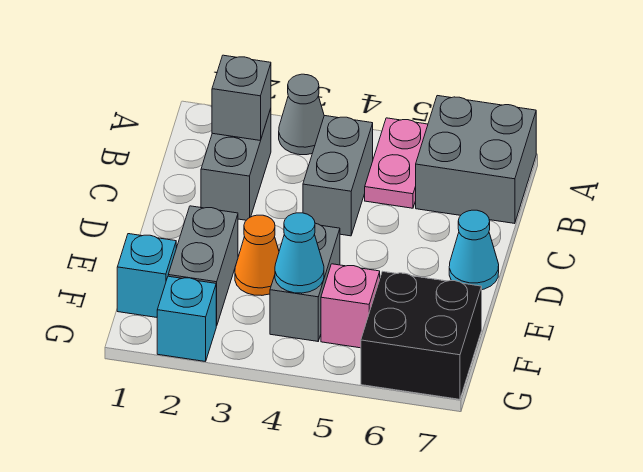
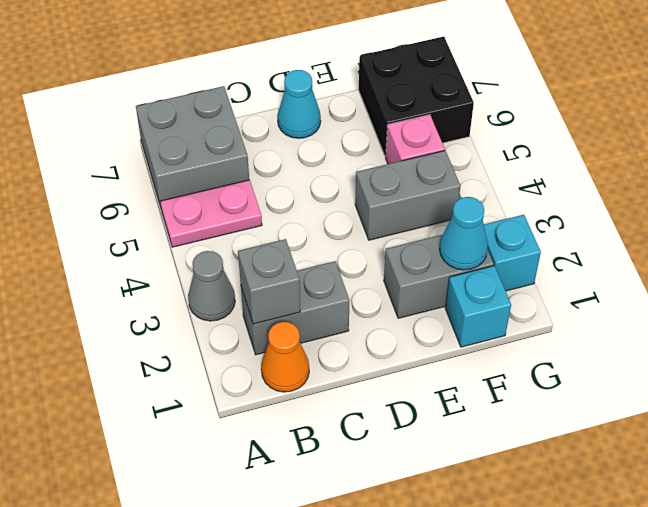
grey 1x2 brick [303,116,373,236] -> none
orange 1x1 cone [235,215,279,295] -> orange 1x1 cone moved to [261,322,309,392]
cyan 1x1 cone [275,213,324,293] -> cyan 1x1 cone moved to [440,197,488,270]

